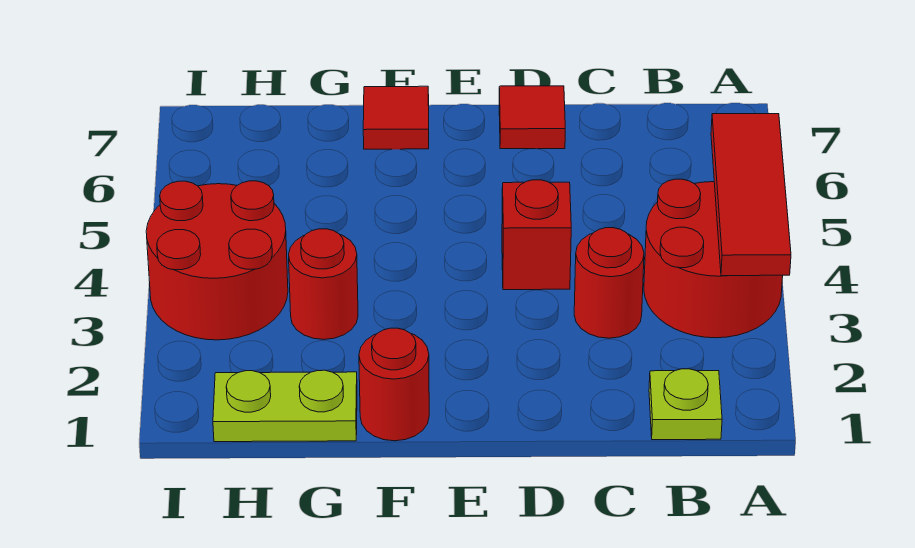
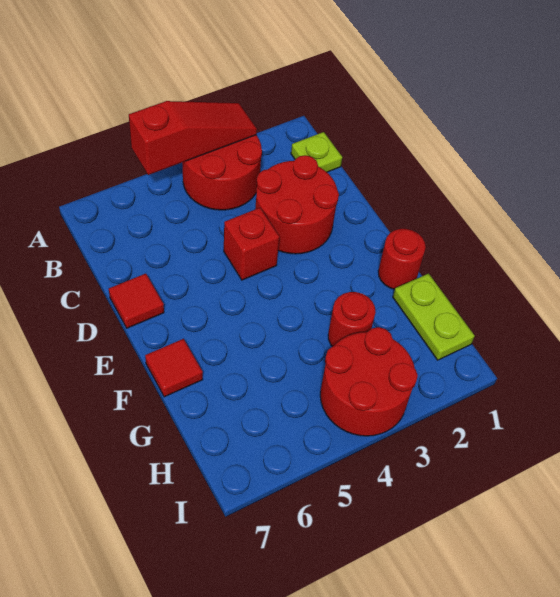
red 1x3 tile [711,114,791,276] -> red 1x3 slope [129,101,257,175]
red 1x1 round brick [574,228,644,338] -> red 2x2 round brick [255,155,339,254]

